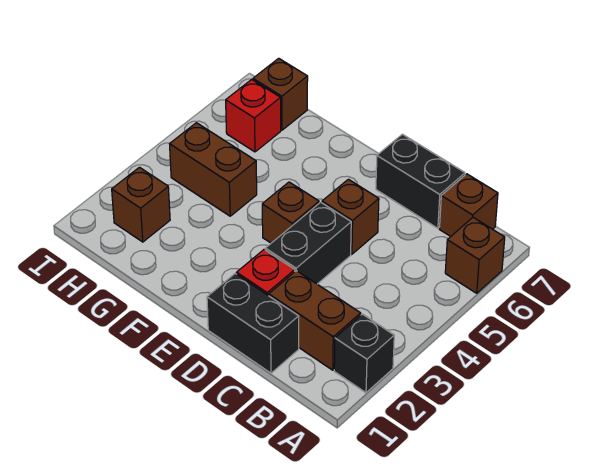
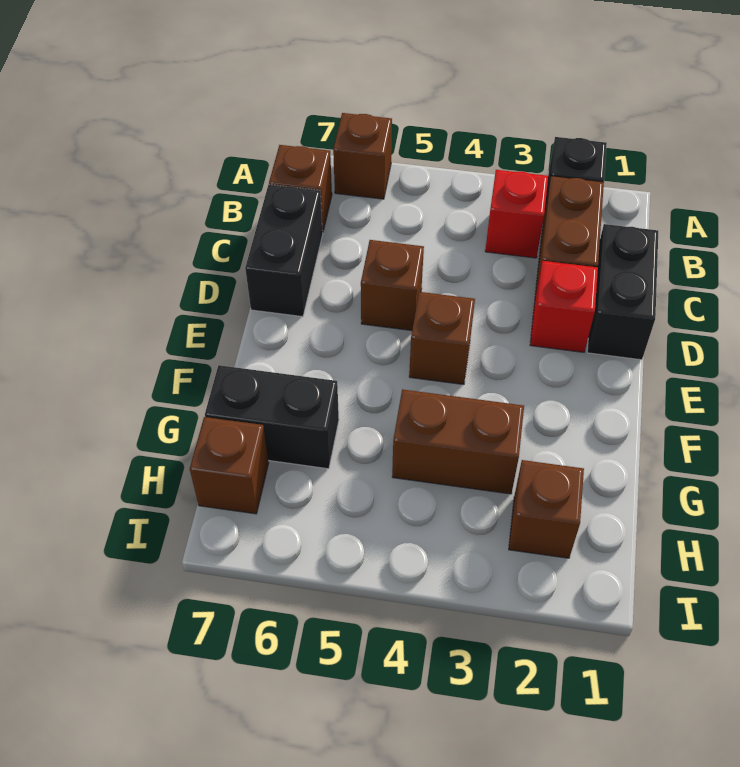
black 1x2 brick [265,202,351,284] -> black 1x2 brick moved to [205,365,339,469]
brown 1x2 brick [170,123,257,216] -> brown 1x2 brick turned to [392,389,524,494]
red 1x1 brick [226,79,281,152] -> red 1x1 brick moved to [485,170,548,258]

